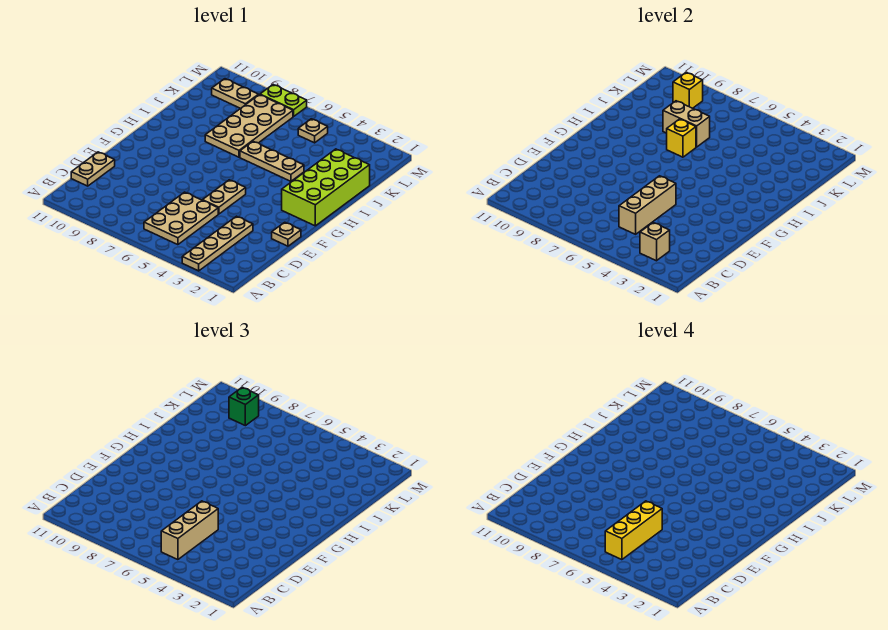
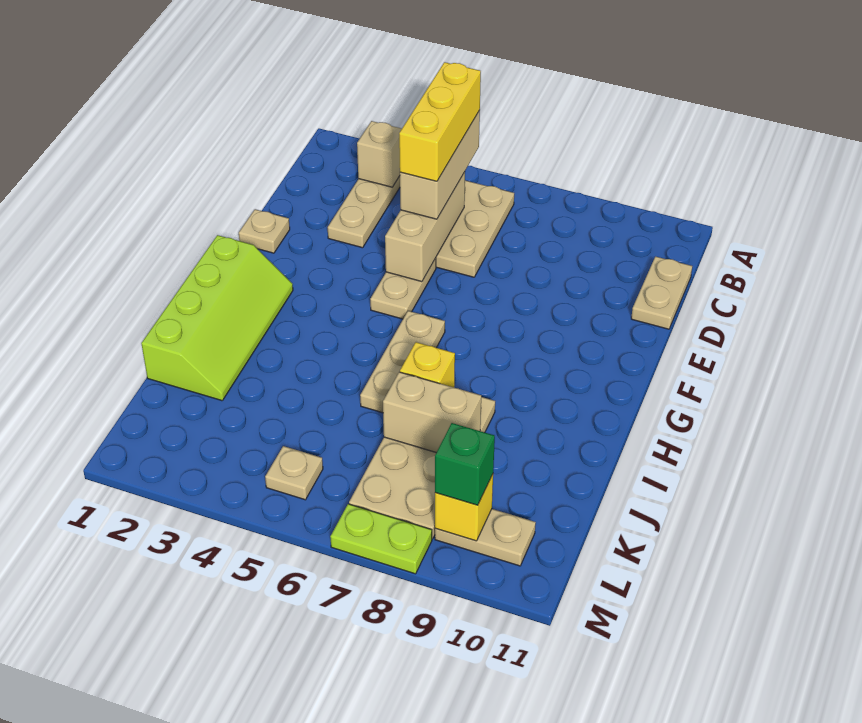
lime 2x4 brick [282,149,370,226] -> lime 2x4 slope [141,235,293,401]
tan 1x3 plate [240,141,304,181] -> tan 1x3 plate turned to [360,311,445,413]

